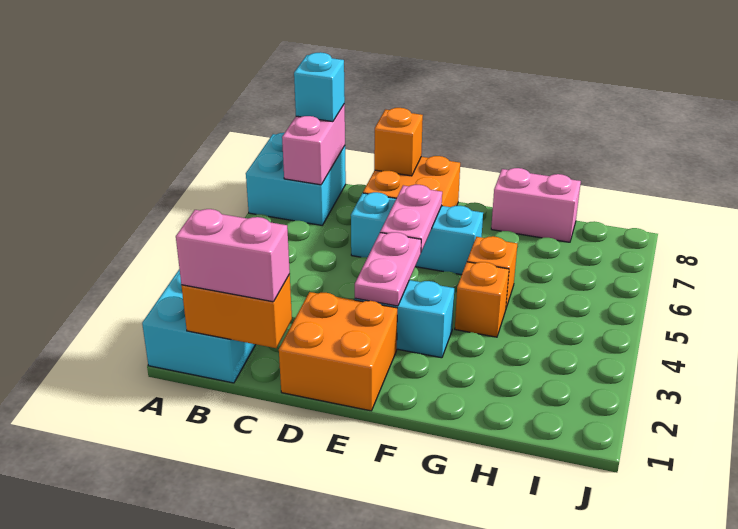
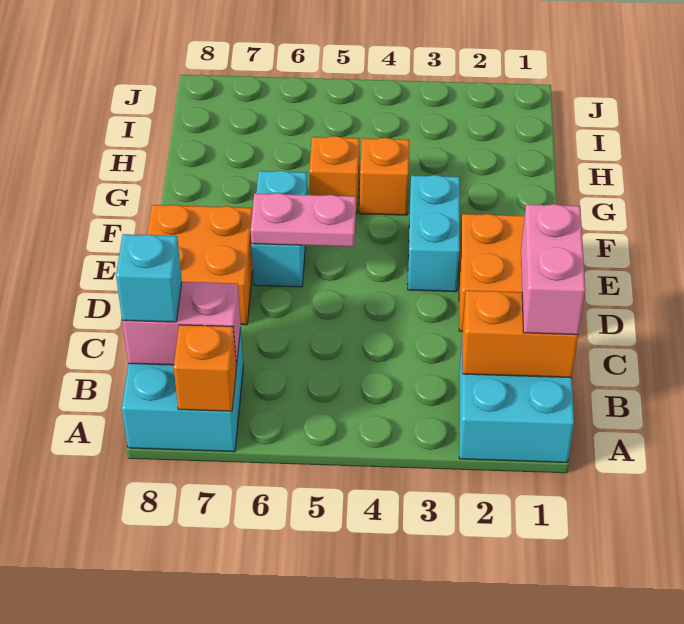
orange 1x2 brick [181,275,292,348] -> orange 1x2 brick turned to [462,290,578,378]
cyan 1x3 brick [351,192,483,275] -> cyan 1x2 brick [251,171,307,287]
orange 1x1 brick [374,108,423,176] -> orange 1x1 brick moved to [174,325,236,411]
pink 1x2 plate [355,232,421,306] -> none
pink 1x2 brick [491,168,581,242] -> none

